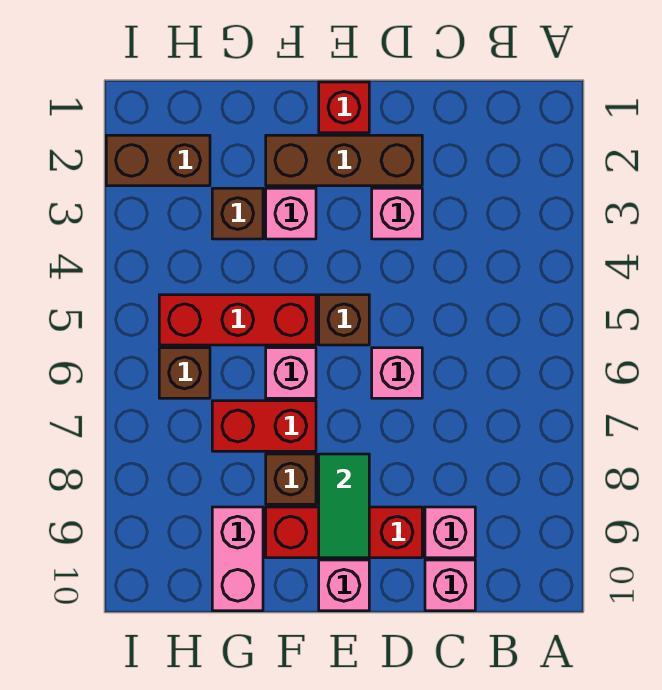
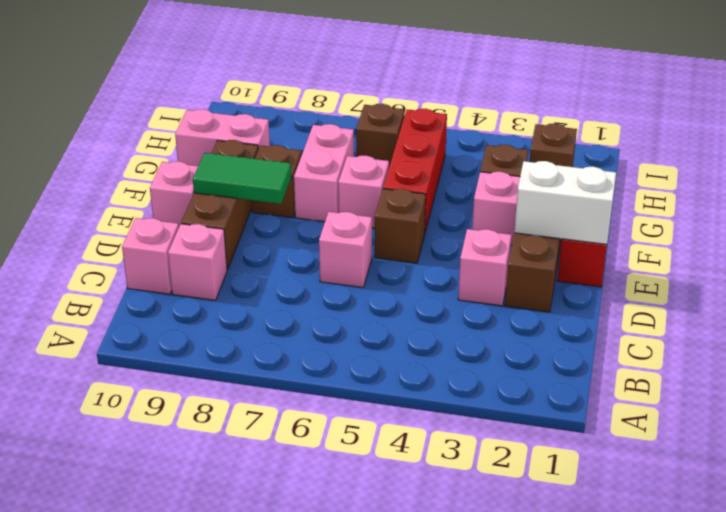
red 1x3 brick [266,507,422,558] -> brown 1x3 brick [181,140,258,270]
none -> white 1x2 brick [514,161,616,244]
red 1x2 brick [212,401,316,451] -> pink 1x2 brick [294,124,354,222]
brown 1x2 brick [106,135,210,186] -> brown 1x1 brick [530,124,577,167]

